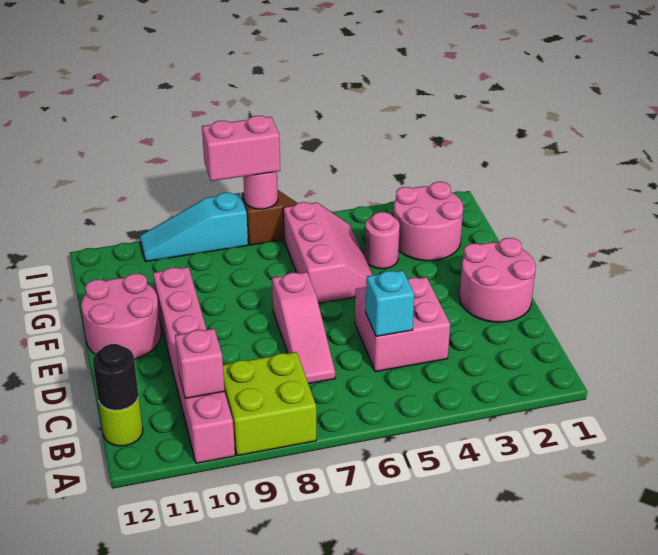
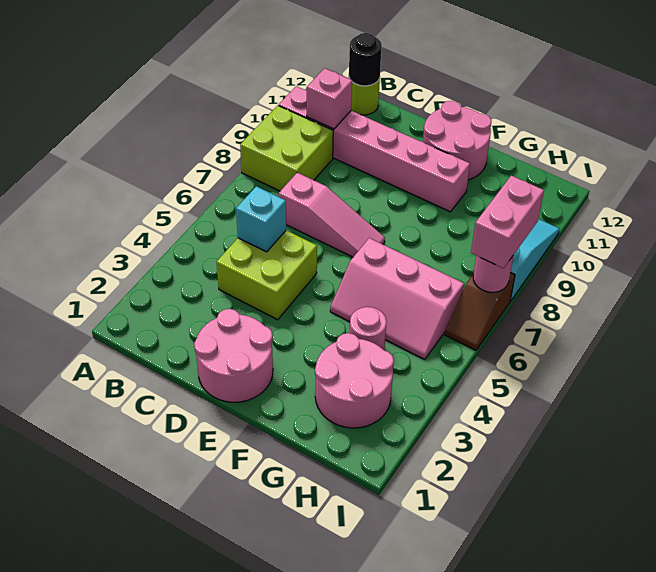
pink 2x2 brick [355,277,450,372] -> lime 2x2 brick [217,230,317,320]
pink 1x3 slope [272,272,335,384] -> pink 1x3 slope turned to [279,173,385,257]

